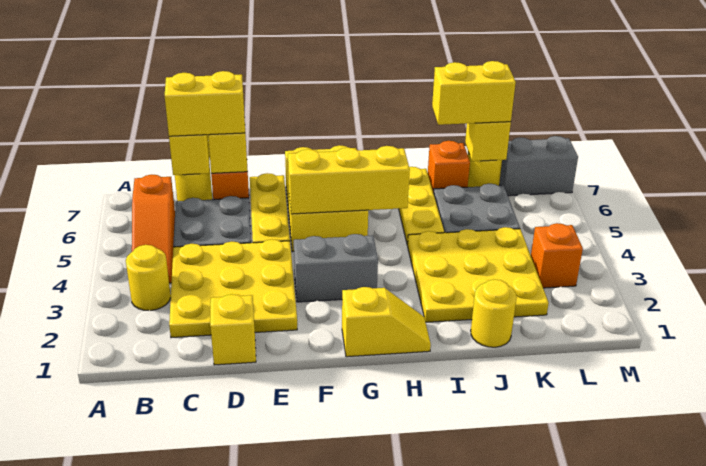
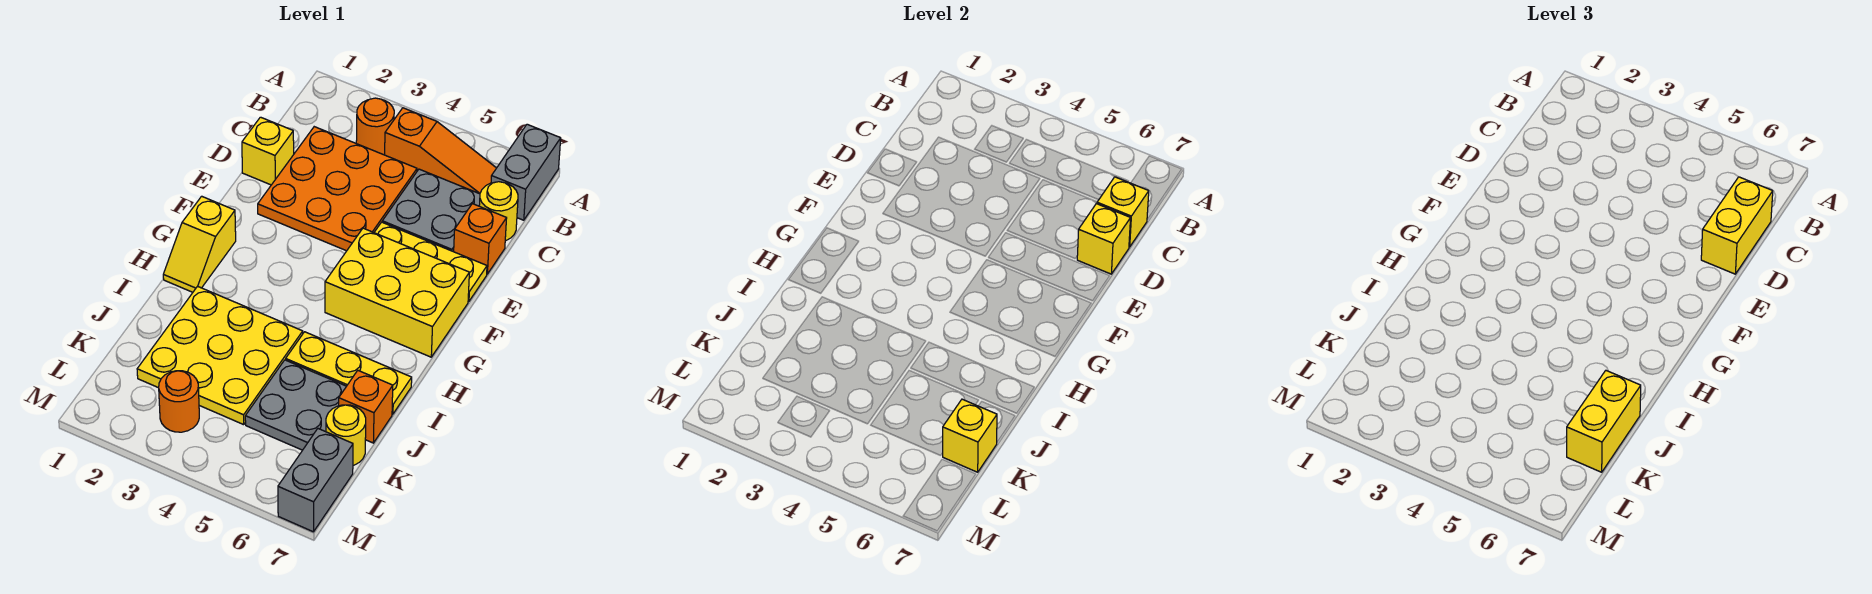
yellow 1x1 round brick [126,245,171,311] -> orange 1x1 round brick [356,98,394,155]
orange 1x3 slope [132,175,175,283] -> orange 1x3 slope turned to [385,108,496,194]
yellow 3x3 plate [169,239,297,338] -> orange 3x3 plate [258,127,417,251]
grey 1x2 brick [294,234,378,302] -> grey 1x2 brick moved to [491,124,561,220]
yellow 1x3 brick [288,146,410,214] -> none
yellow 1x1 round brick [471,280,517,347] -> none
orange 1x1 brick [531,223,583,288] -> orange 1x1 round brick [159,371,199,432]

